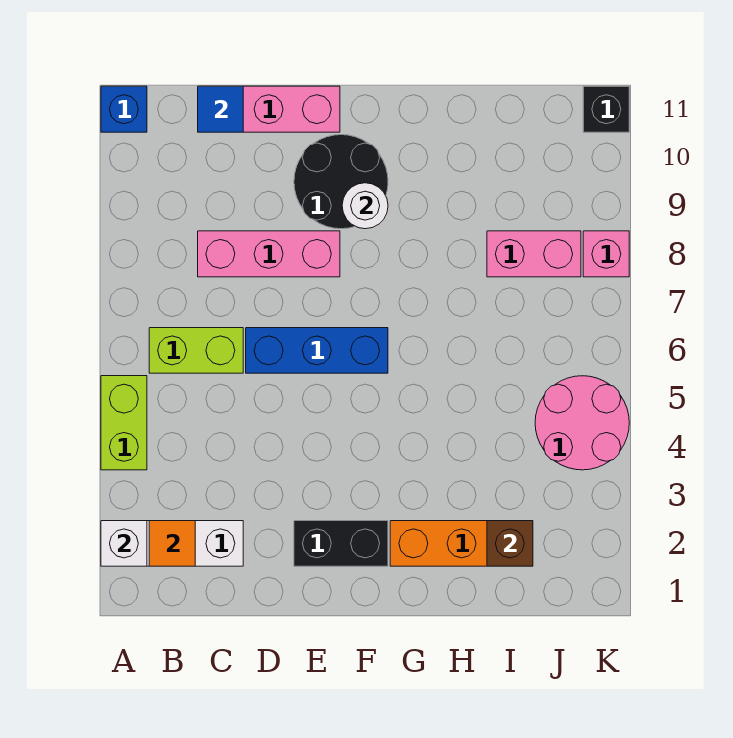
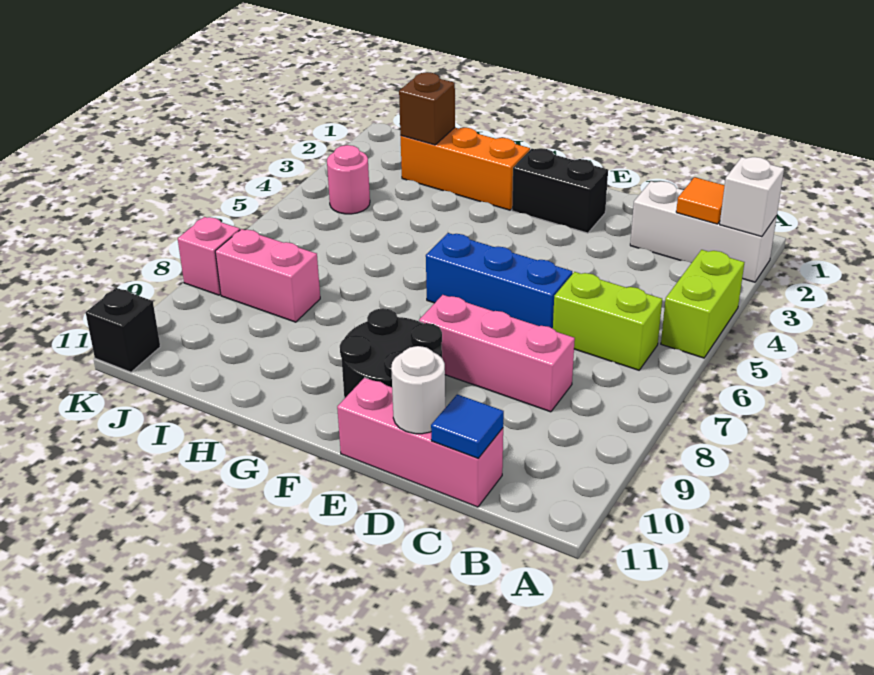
blue 1x1 brick [101,86,147,132] -> none
white 1x1 round brick [342,183,388,229] -> white 1x1 round brick moved to [391,346,445,434]
pink 2x2 round brick [535,376,629,470] -> pink 1x1 round brick [327,145,370,214]

